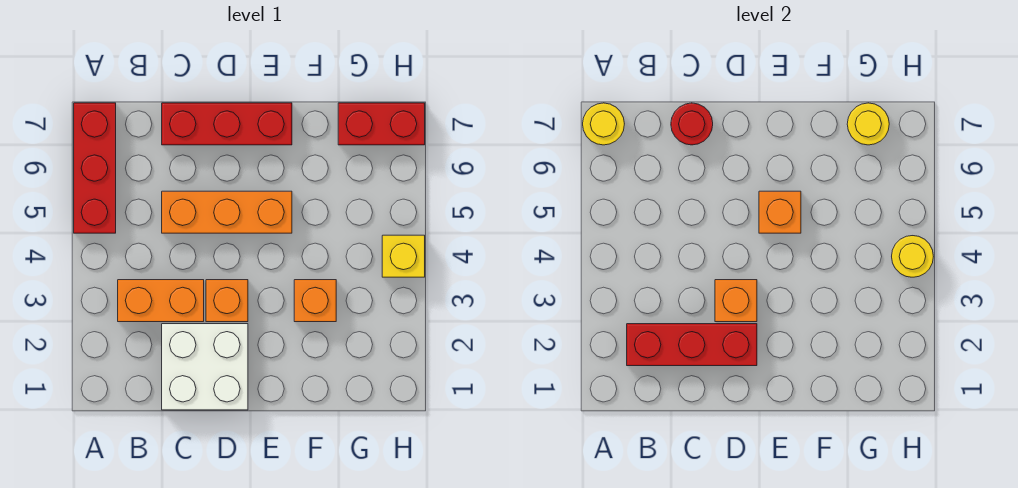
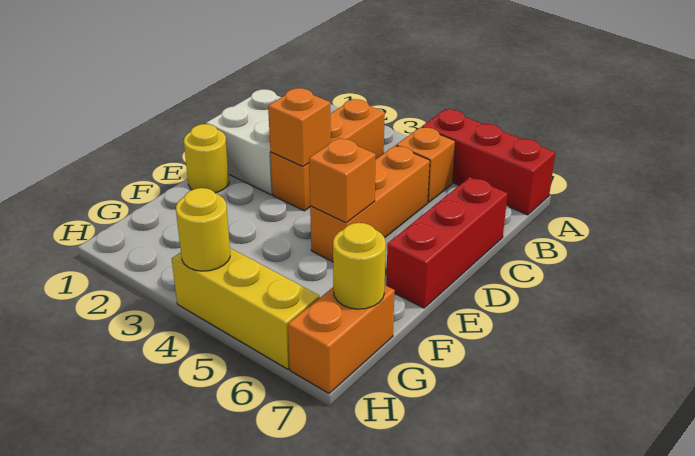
yellow 1x1 round brick [583,103,624,145] -> yellow 1x1 round brick moved to [184,124,229,193]
red 1x3 brick [627,324,757,366] -> none
red 1x1 round brick [671,103,713,145] -> none
orange 1x1 brick [294,280,336,322] -> orange 1x1 brick moved to [396,127,455,203]
red 1x2 brick [338,103,425,145] -> orange 1x2 brick [288,285,395,393]
yellow 1x1 brick [382,235,425,277] -> yellow 1x3 brick [172,248,320,369]

